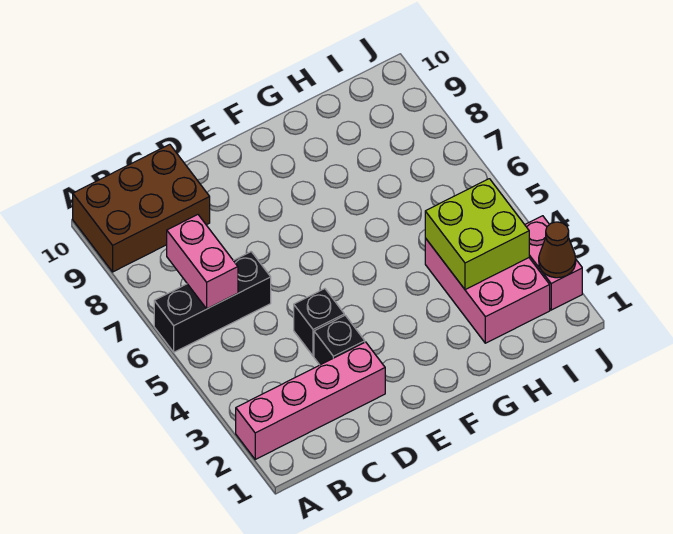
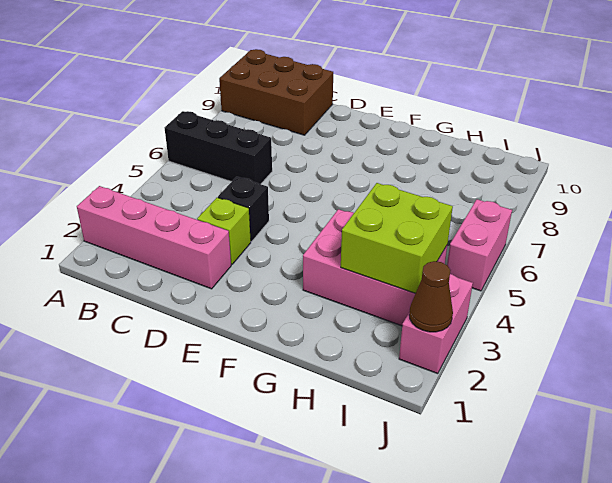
pink 1x2 brick [167,215,238,309] -> pink 1x2 brick moved to [447,199,512,291]
black 1x1 brick [314,315,365,365] -> lime 1x1 brick [197,198,251,264]
pink 2x3 brick [425,238,550,343] -> pink 2x3 brick turned to [303,209,447,326]

